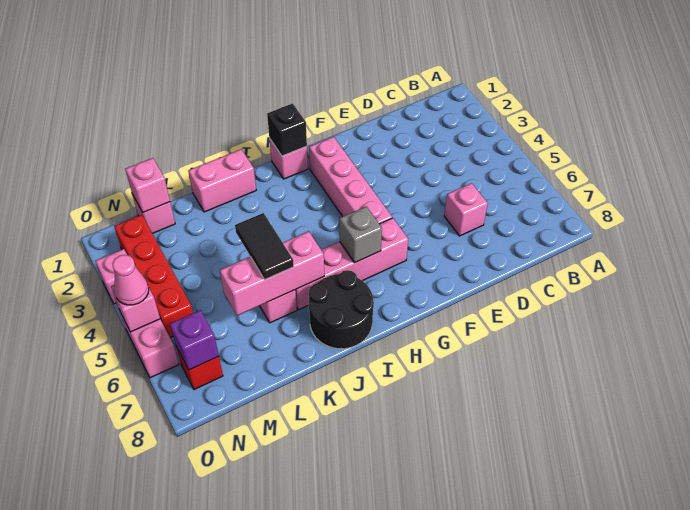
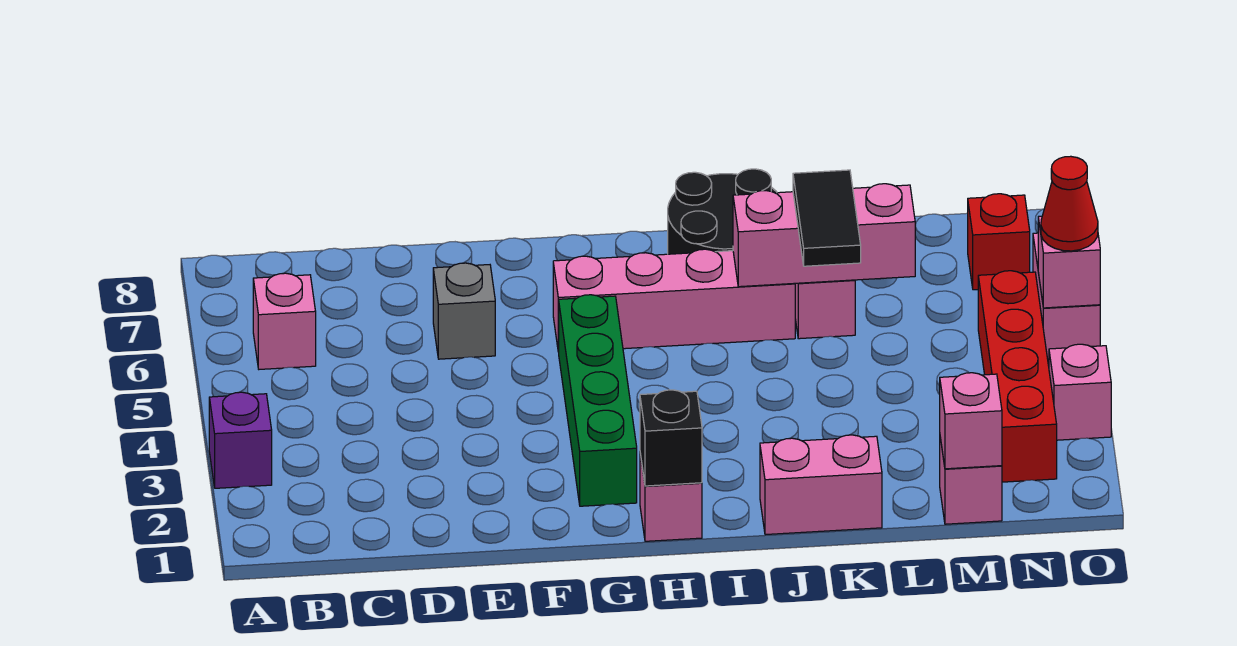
pink 1x1 brick [444,183,488,236] -> pink 1x1 brick moved to [253,273,316,369]
pink 1x4 brick [309,137,392,224] -> green 1x4 brick [559,295,637,506]
grey 1x1 brick [339,206,382,263] -> grey 1x1 brick moved to [433,263,495,359]
purple 1x1 brick [170,310,219,370] -> purple 1x1 brick moved to [209,392,272,488]
pink 1x1 cone [112,255,149,305] -> red 1x1 cone [1041,156,1098,251]

